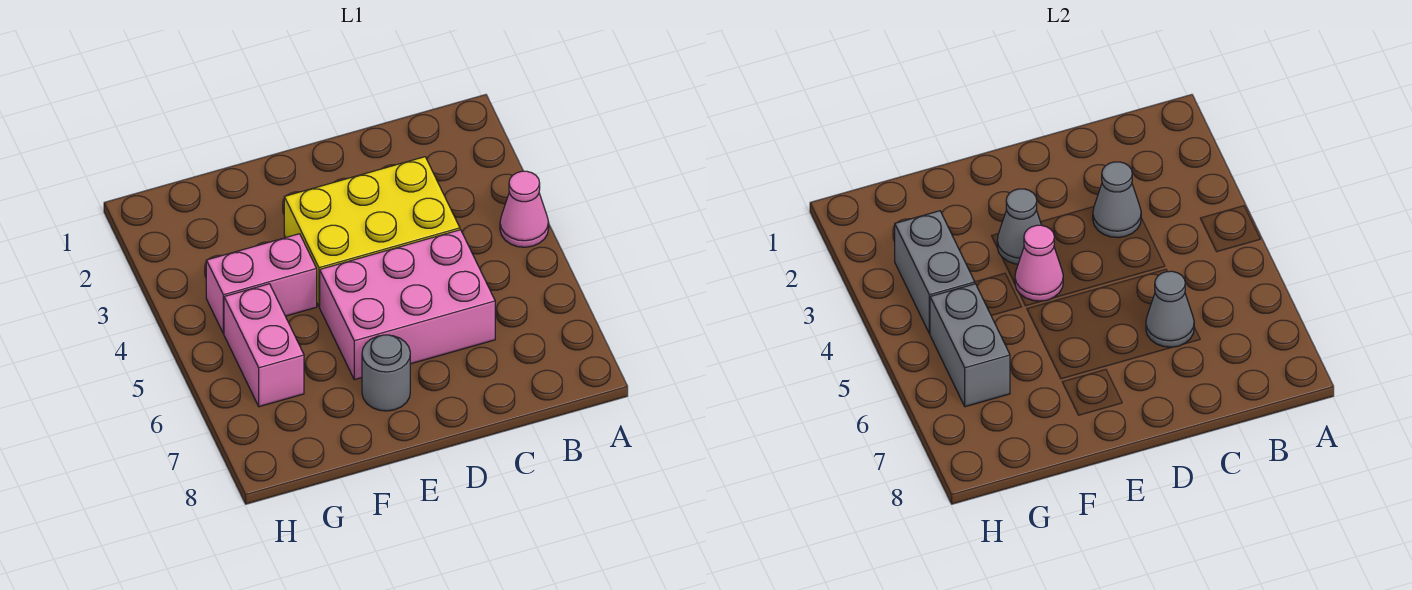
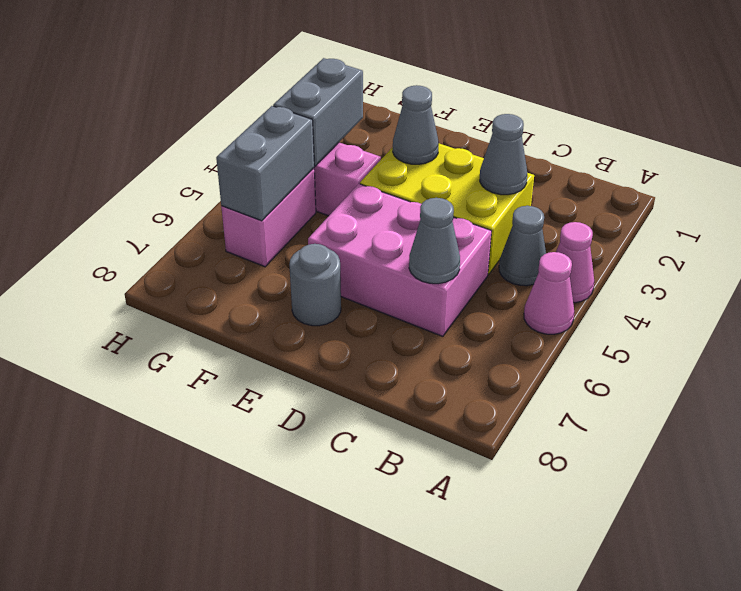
none -> grey 1x1 cone [499,206,546,286]
pink 1x1 cone [1015,225,1063,301] -> pink 1x1 cone moved to [524,252,574,334]

